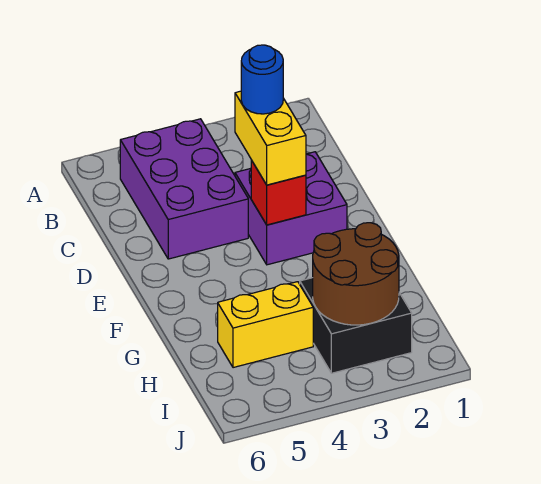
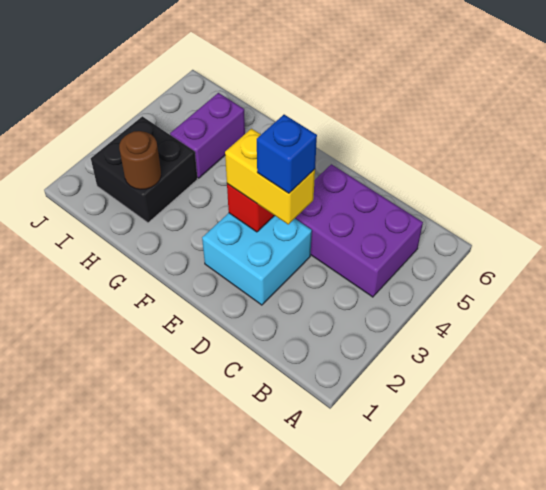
purple 2x2 brick [235,152,347,265] -> cyan 2x2 brick [202,213,312,305]
blue 1x1 round brick [241,45,283,114] -> blue 1x1 brick [257,115,317,193]
brown 2x2 round brick [313,223,399,325] -> brown 1x1 round brick [119,131,161,189]
yellow 1x2 brick [218,282,313,368] -> purple 1x2 brick [170,93,245,178]

